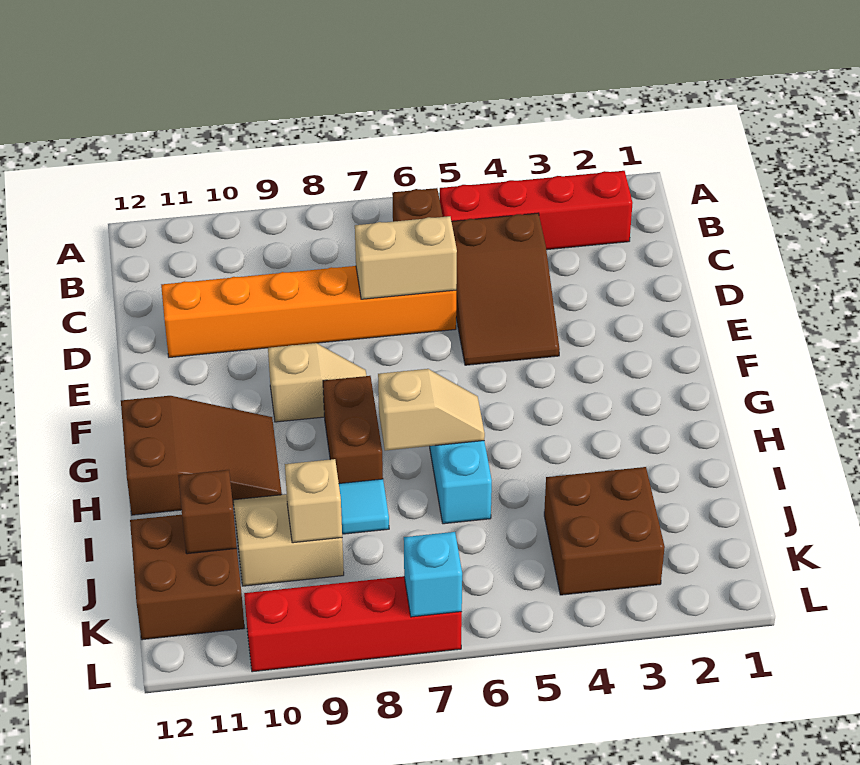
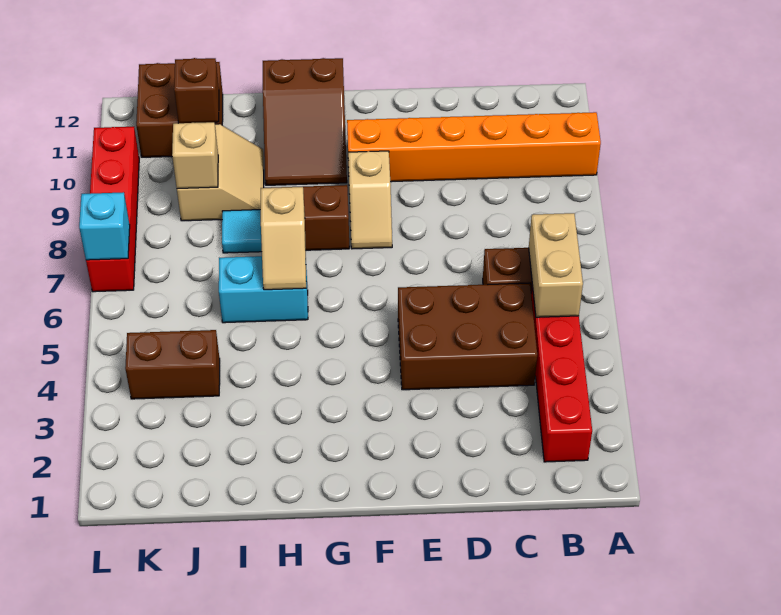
brown 2x3 slope [452,213,560,365] -> brown 2x3 brick [398,283,537,390]
orange 1x6 brick [161,266,456,357] -> orange 1x6 brick turned to [347,112,601,182]
tan 1x2 brick [355,216,457,299] -> tan 1x2 brick moved to [529,213,583,317]
brown 2x2 brick [544,467,665,595] -> brown 1x2 brick [125,330,220,399]

